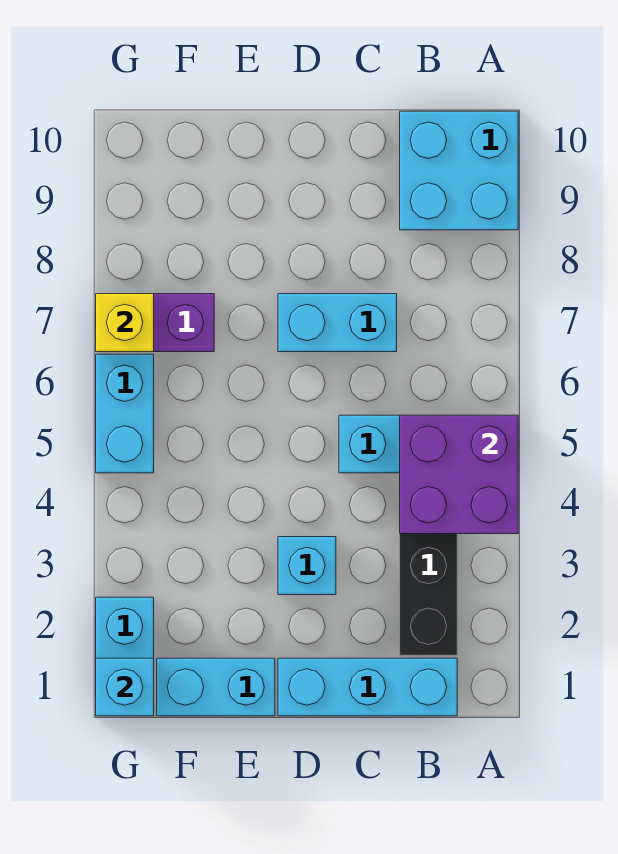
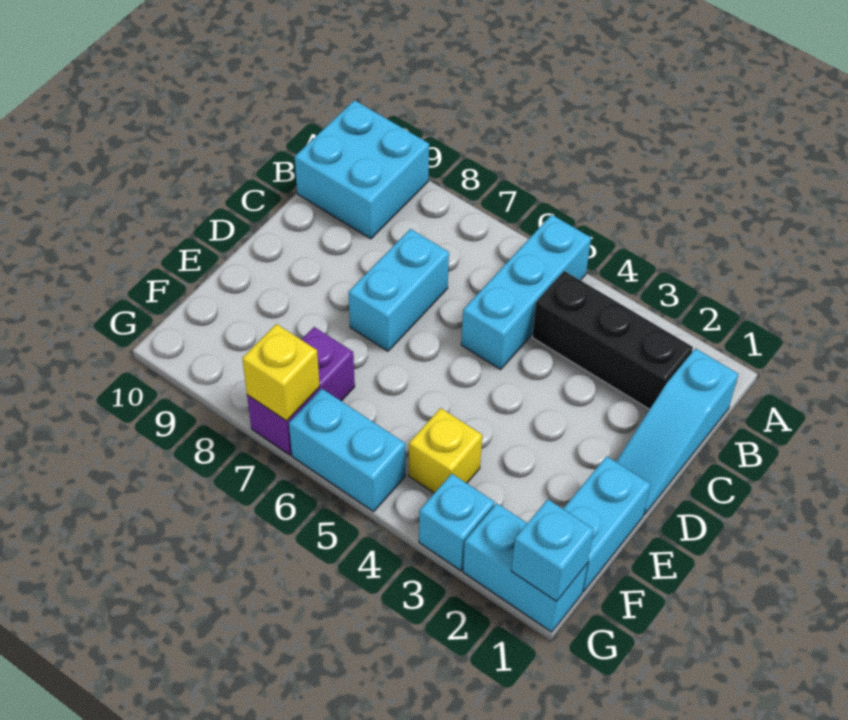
purple 2x2 brick [400,415,518,534] -> none
cyan 1x3 brick [278,658,457,716] -> cyan 1x3 slope [616,348,738,515]
cyan 1x1 brick [278,537,336,595] -> cyan 1x1 brick moved to [419,474,495,571]
none -> yellow 1x1 brick [409,408,482,493]

